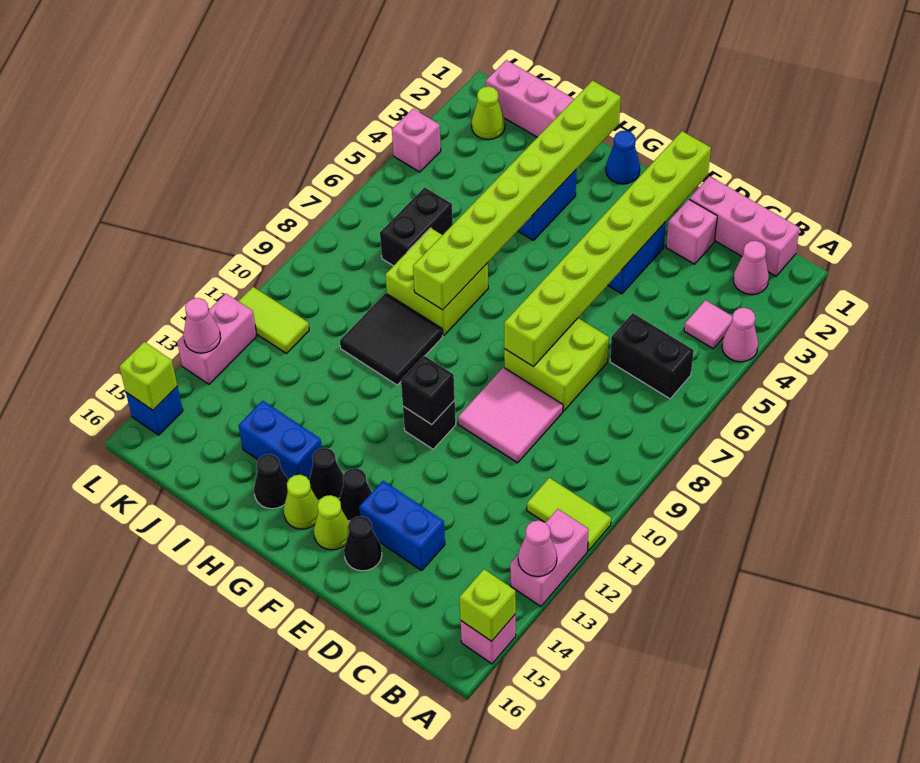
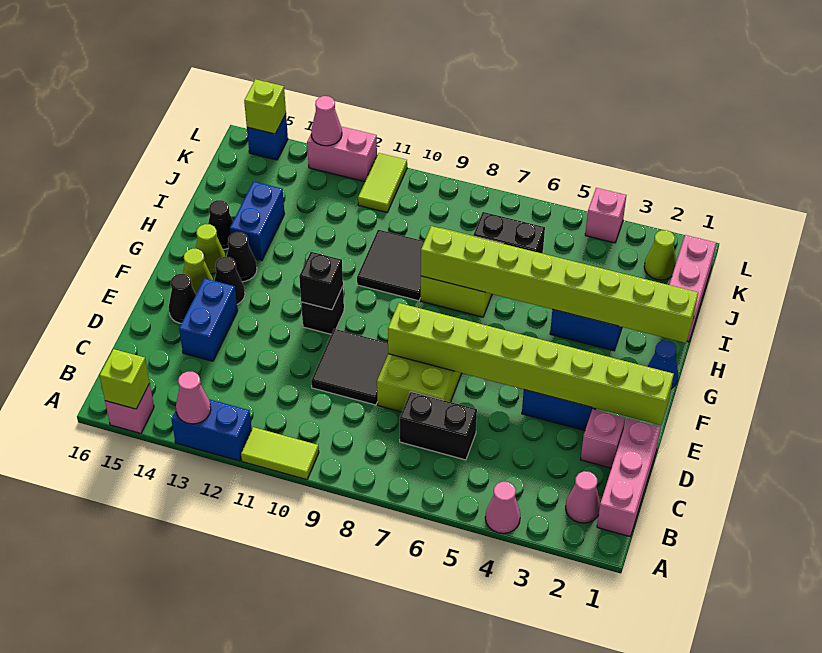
lime 1x2 tile [527,478,611,551] -> lime 1x2 tile turned to [241,427,319,480]
pink 1x2 brick [510,509,589,606] -> blue 1x2 brick [171,399,252,461]
pink 1x1 tile [684,300,732,349] -> none
black 1x2 brick [610,313,694,399] -> black 1x2 brick turned to [400,392,477,460]
pink 2x2 tile [458,367,563,463] -> black 2x2 tile [311,329,388,405]

